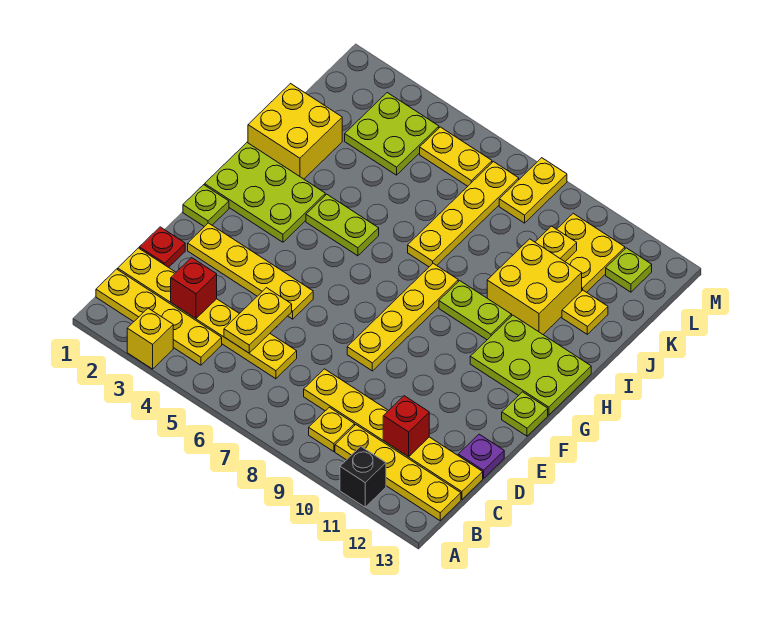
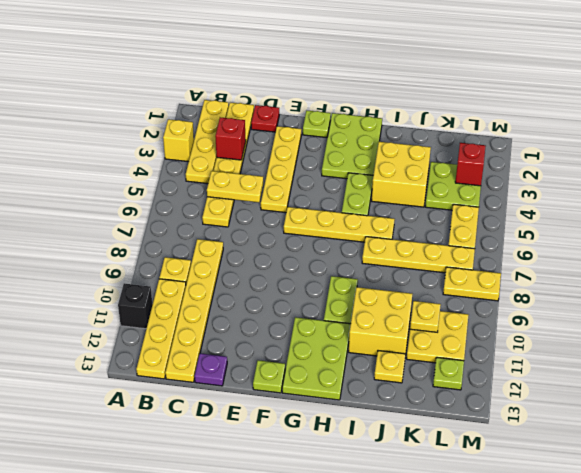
red 1x1 brick [383,396,429,457] -> red 1x1 brick moved to [455,143,486,186]
yellow 1x4 plate [347,263,458,371] -> yellow 1x4 plate moved to [284,207,395,242]
yellow 2x2 brick [248,84,342,179] -> yellow 2x2 brick moved to [372,142,431,207]

